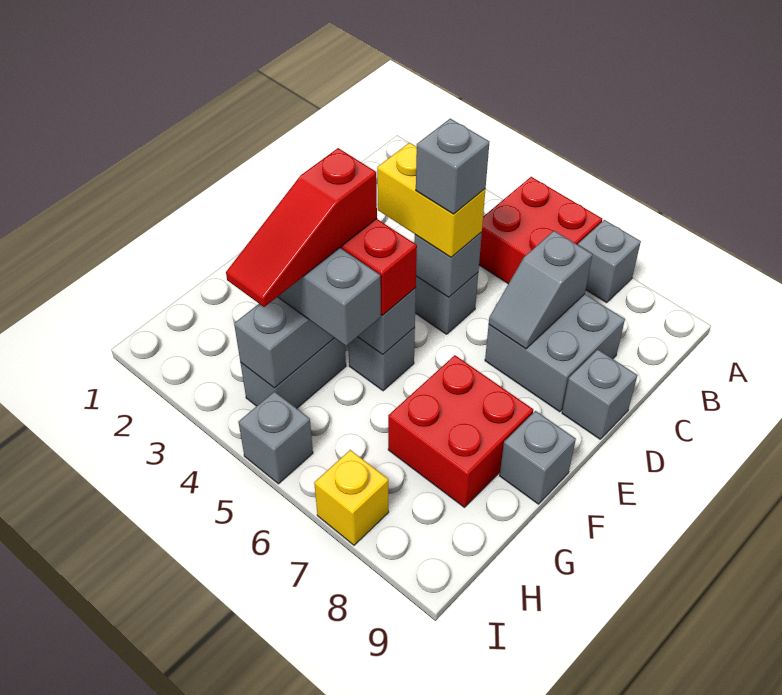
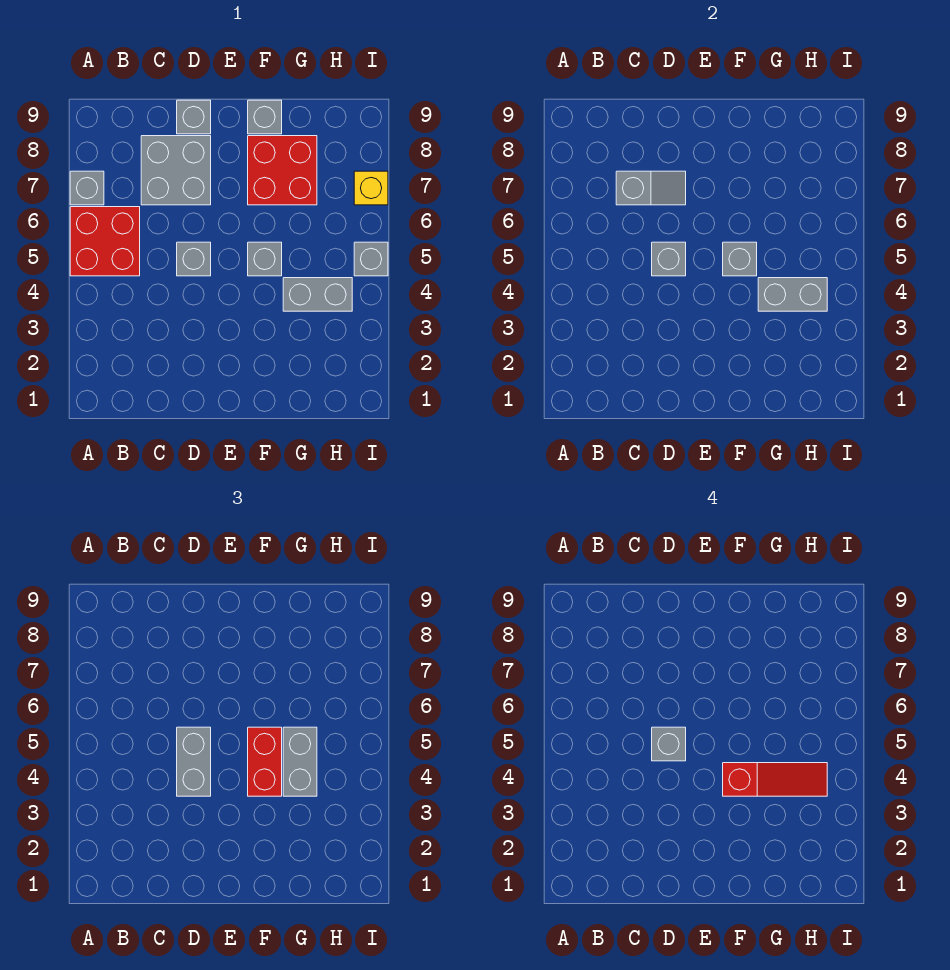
yellow 1x2 brick [377,143,486,257] -> grey 1x2 brick [177,727,211,796]

